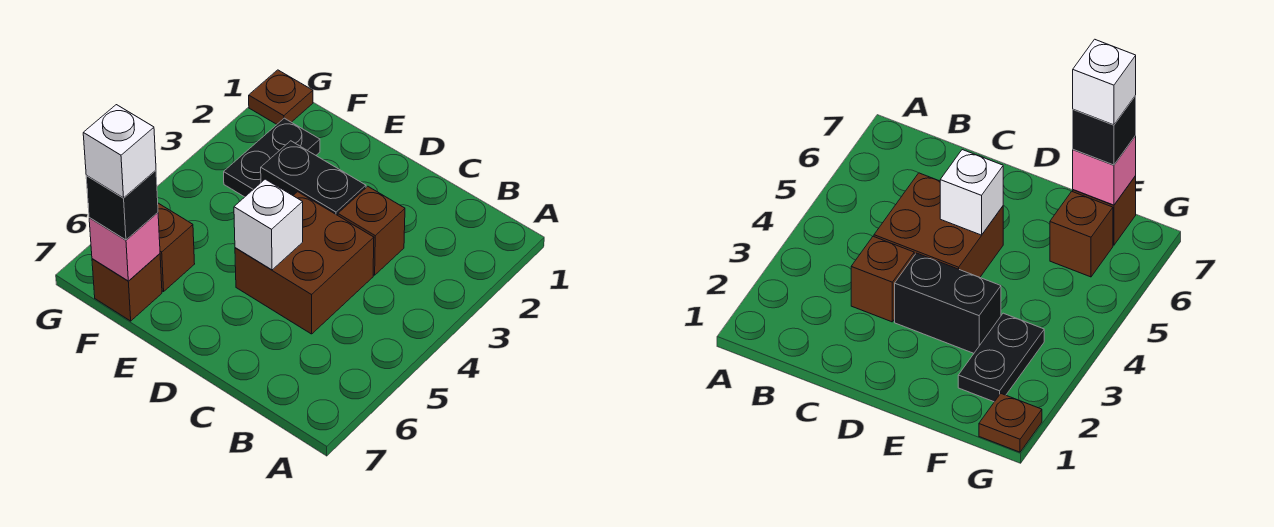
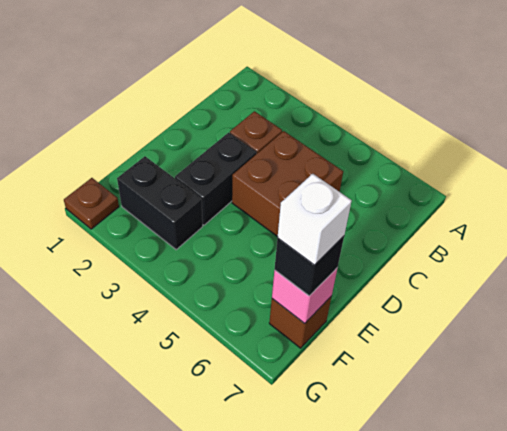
white 1x1 brick [234,179,303,270] -> none
black 1x2 plate [224,118,320,197] -> black 1x2 brick [117,156,203,250]
brown 1x1 brick [158,203,195,292] -> none

